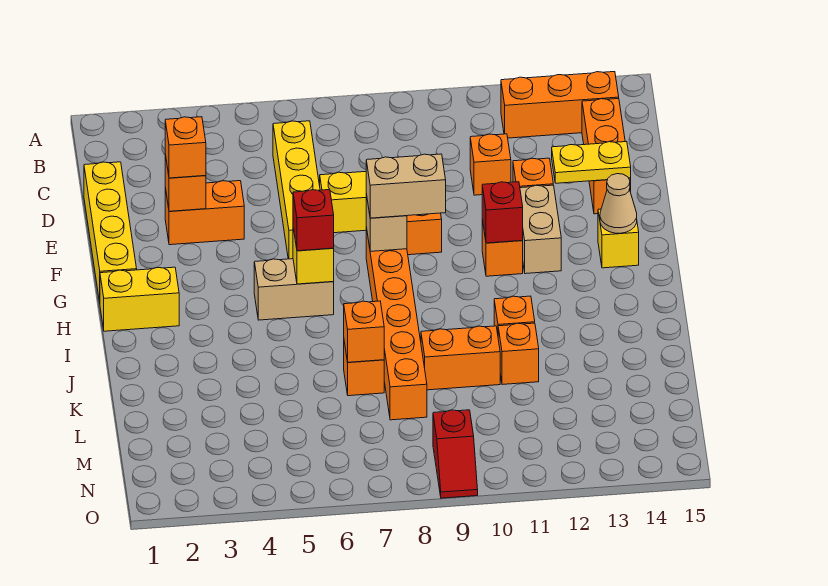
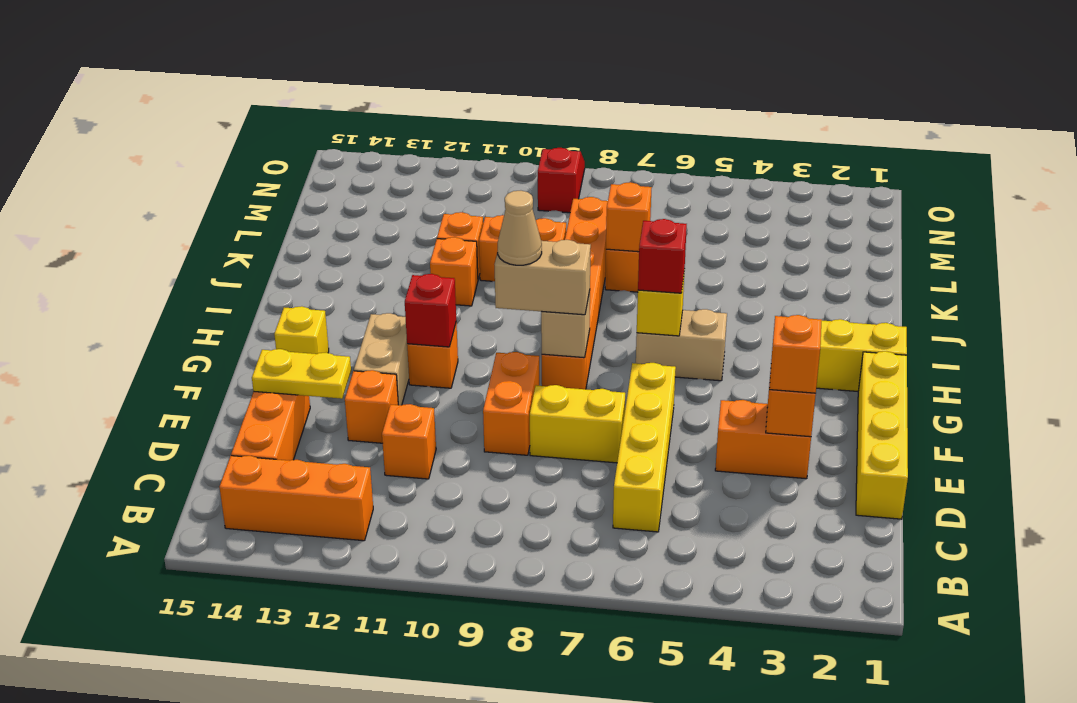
tan 1x1 cone [600,174,637,233] -> tan 1x1 cone moved to [498,191,542,265]

